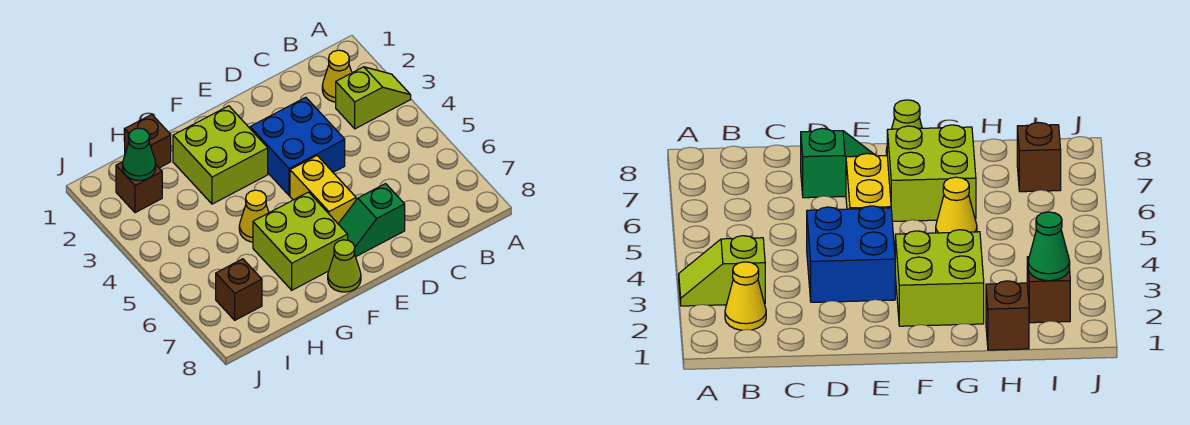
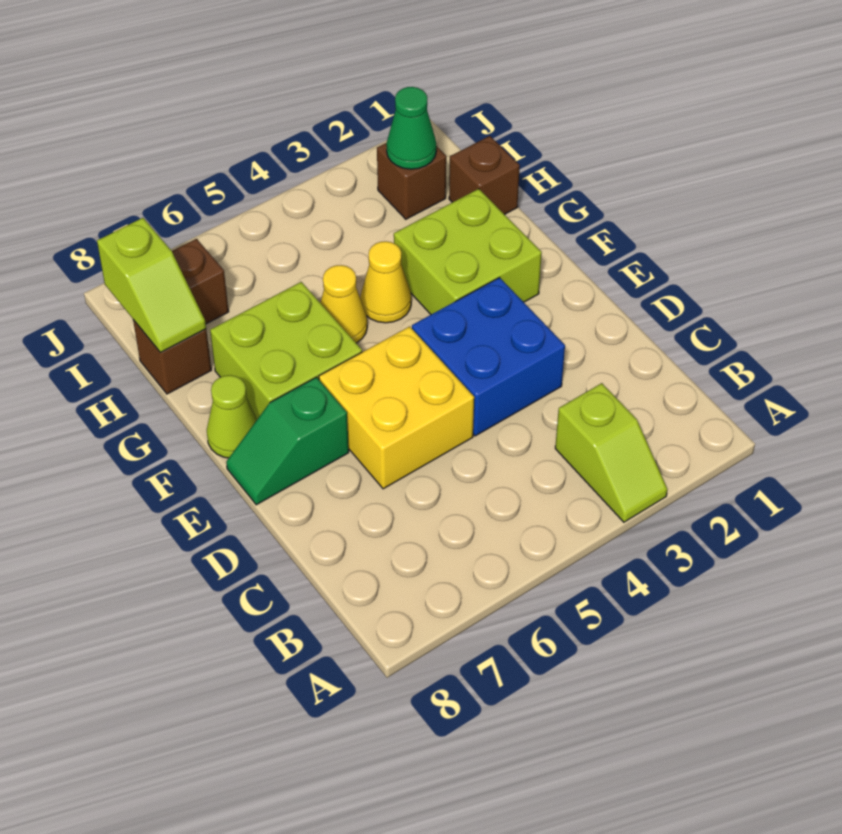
yellow 1x1 cone [322,50,352,102] -> yellow 1x1 cone moved to [360,241,411,323]
green 1x2 slope [339,184,405,257] -> green 1x2 slope turned to [226,377,349,505]
yellow 1x2 brick [290,156,356,224] -> yellow 2x2 brick [319,326,474,489]
none -> brown 1x1 brick [133,320,211,394]
none -> lime 1x2 slope [97,218,206,352]

